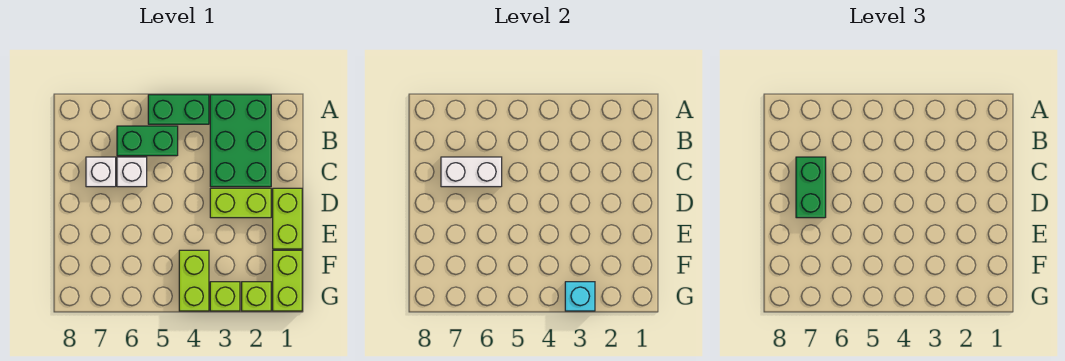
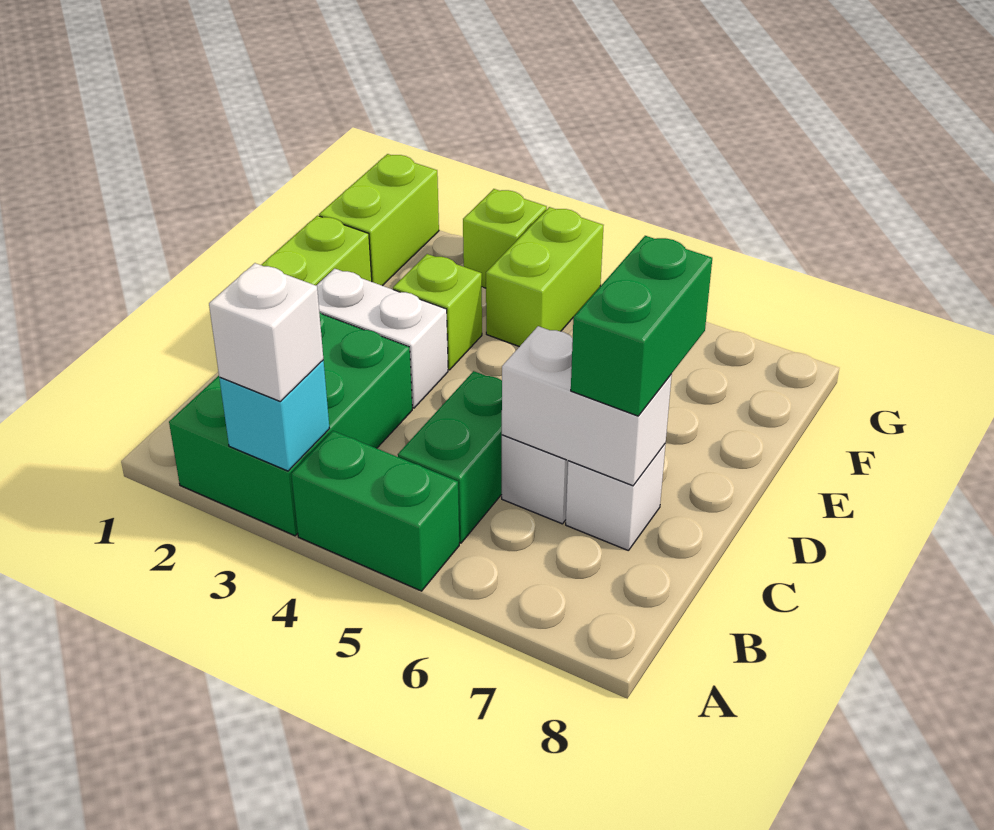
none -> white 1x1 brick [209,263,323,401]
green 1x2 brick [117,126,178,156] -> green 1x2 brick turned to [398,371,502,543]
lime 1x2 brick [210,188,271,218] -> white 1x2 brick [316,269,448,408]
lime 1x1 brick [242,282,271,311] -> lime 1x1 brick moved to [393,254,482,370]
cyan 1x1 brick [565,282,595,311] -> cyan 1x1 brick moved to [219,361,329,471]

